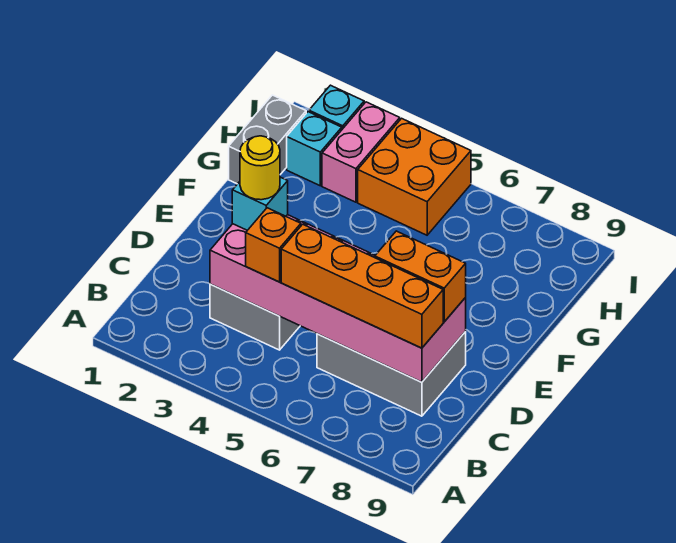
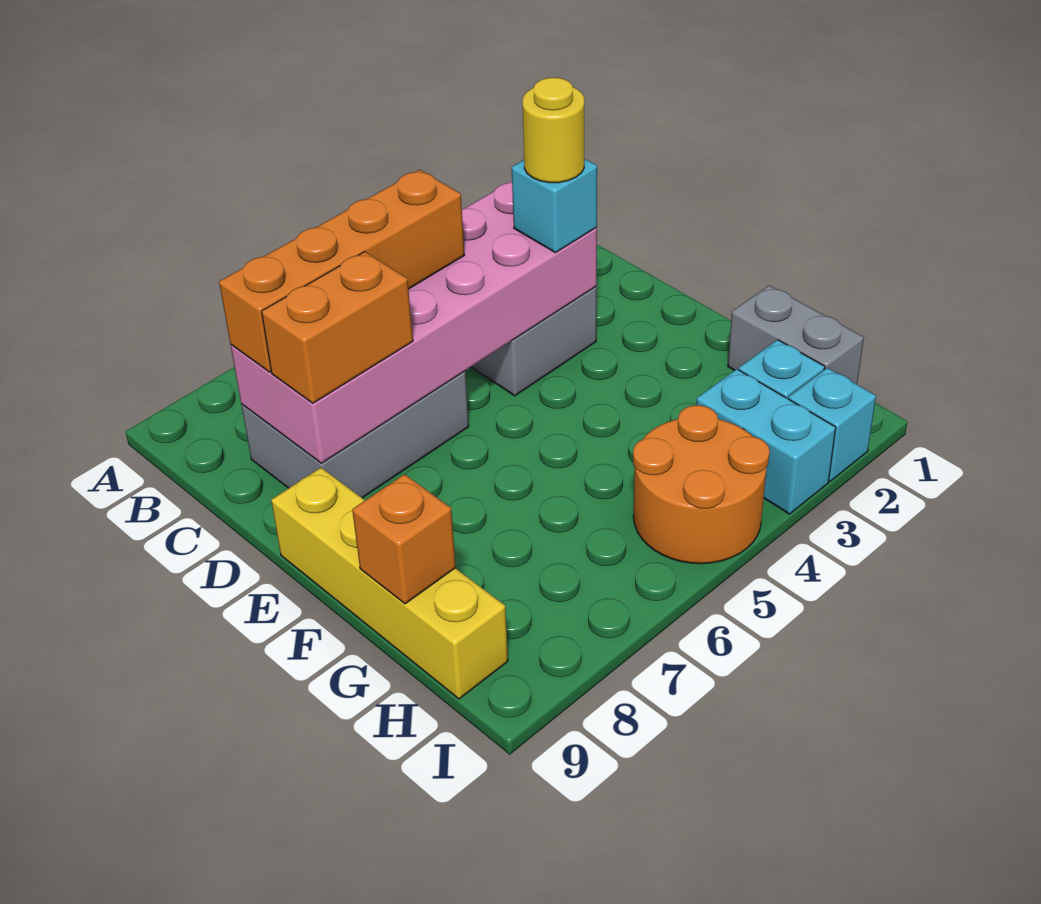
orange 1x1 brick [246,208,301,282] -> orange 1x1 brick moved to [352,474,456,604]
none -> yellow 1x4 brick [271,468,508,699]
pink 1x2 brick [322,102,400,202] -> cyan 1x2 brick [696,369,836,514]
orange 2x2 brick [358,118,471,235] -> orange 2x2 round brick [633,405,770,564]

